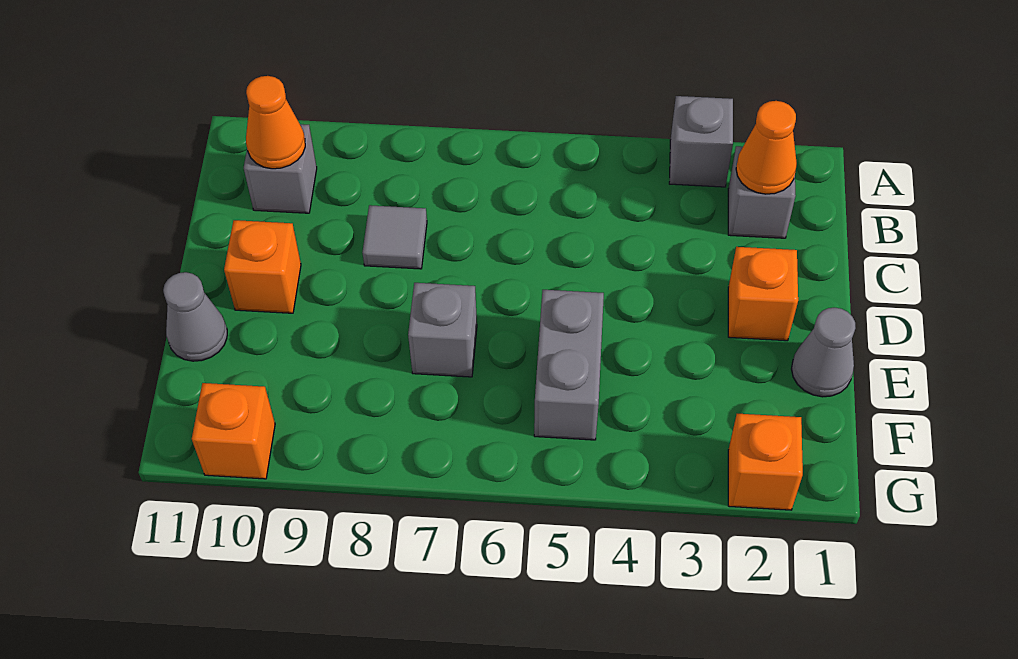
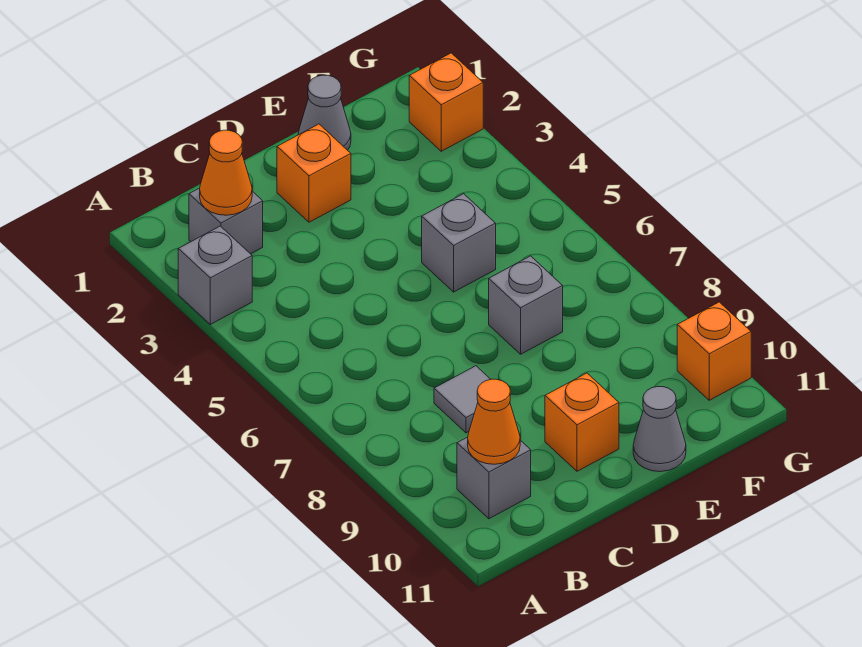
grey 1x2 brick [534,290,604,440] -> grey 1x1 brick [422,194,496,292]

